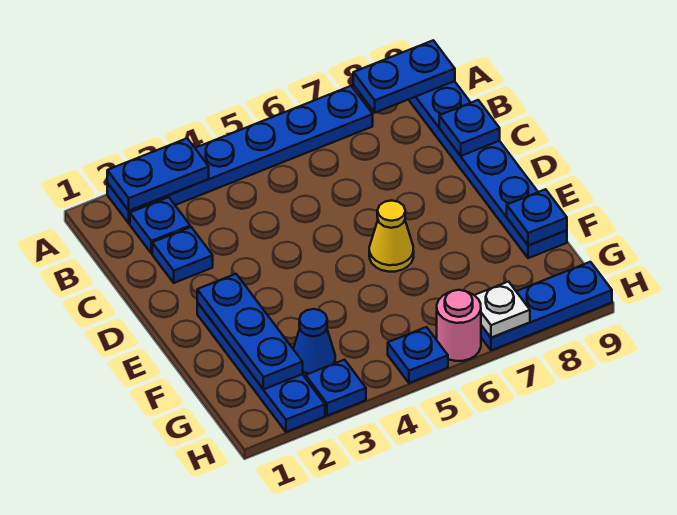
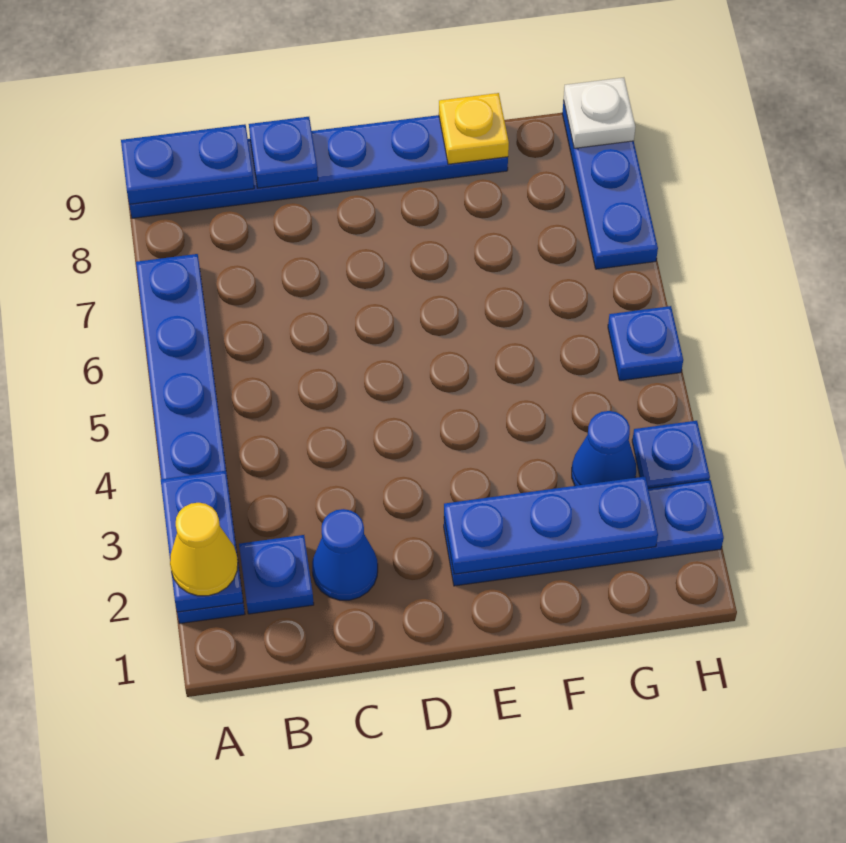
blue 1x2 plate [353,40,455,113] -> blue 1x2 plate turned to [121,124,254,205]
blue 1x1 plate [152,227,213,283] -> blue 1x1 cone [312,509,378,600]
yellow 1x1 cone [369,201,414,272] -> yellow 1x1 cone moved to [170,503,238,596]
blue 1x1 plate [507,189,567,246] -> yellow 1x1 plate [439,93,509,164]
pink 1x1 round brick [437,290,481,361] -> none
white 1x1 plate [475,282,530,338] -> white 1x1 plate moved to [564,78,635,148]

